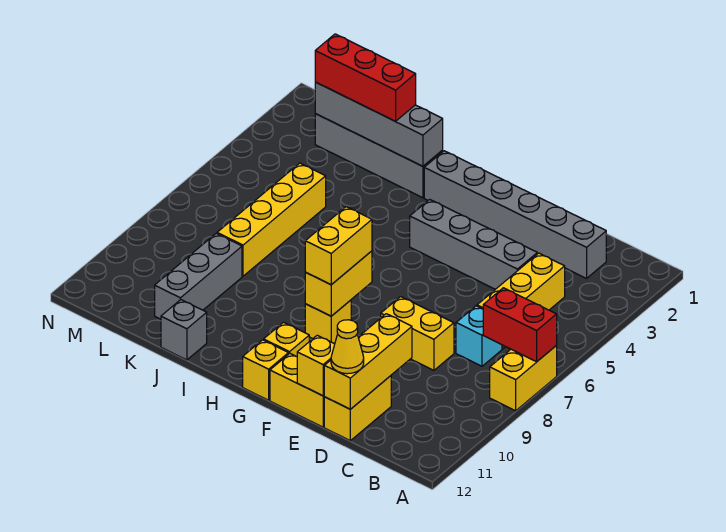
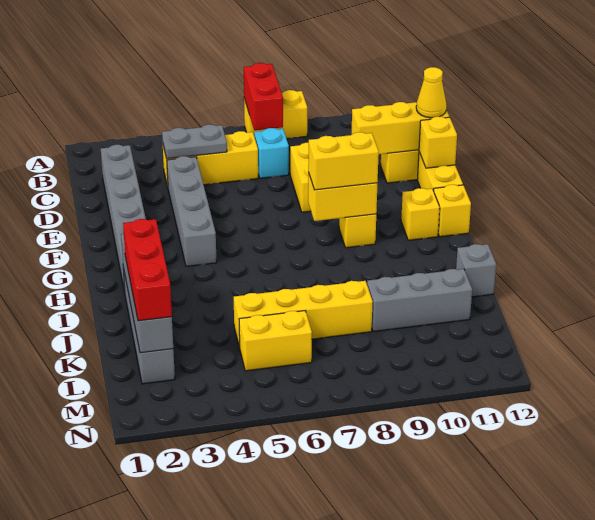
none -> grey 1x2 plate [162,124,227,159]
none -> yellow 1x2 brick [239,311,312,371]

